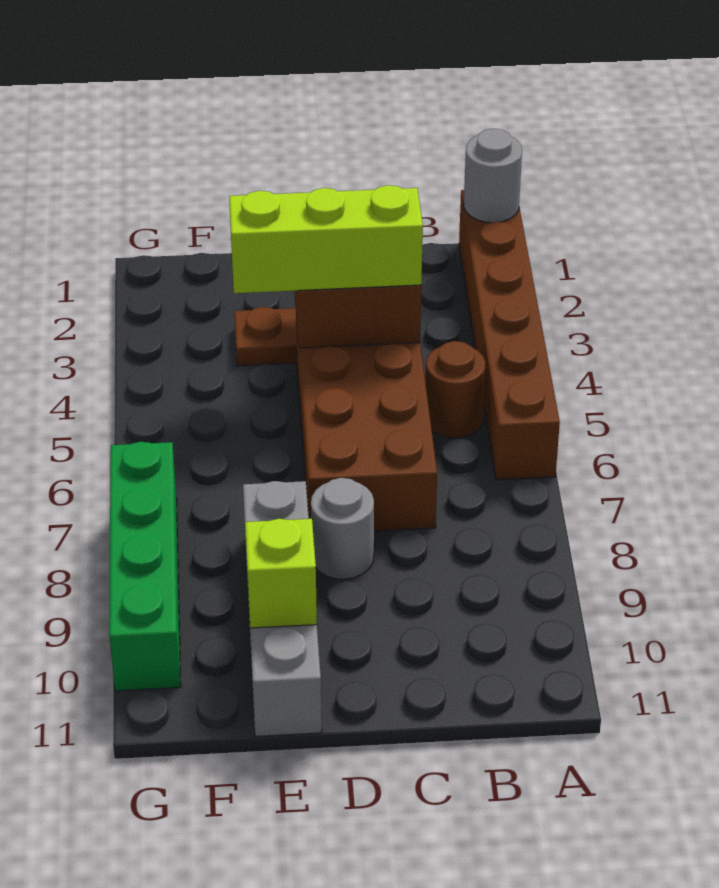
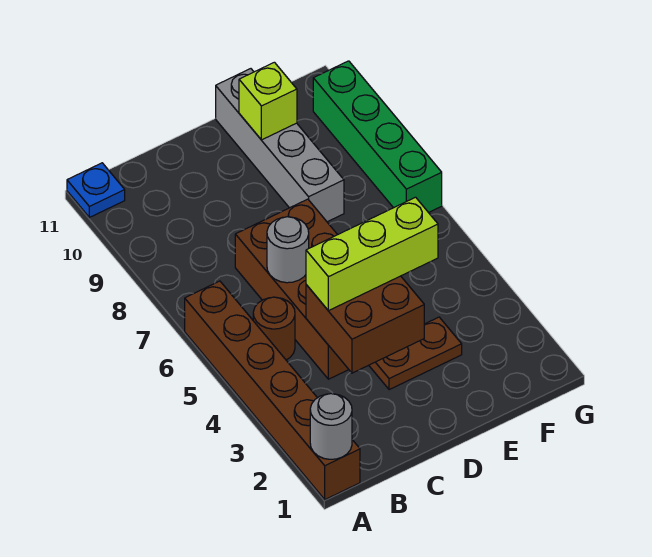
none -> blue 1x1 plate [67,163,125,217]
grey 1x1 round brick [311,478,374,579] -> grey 1x1 round brick moved to [267,217,309,283]

